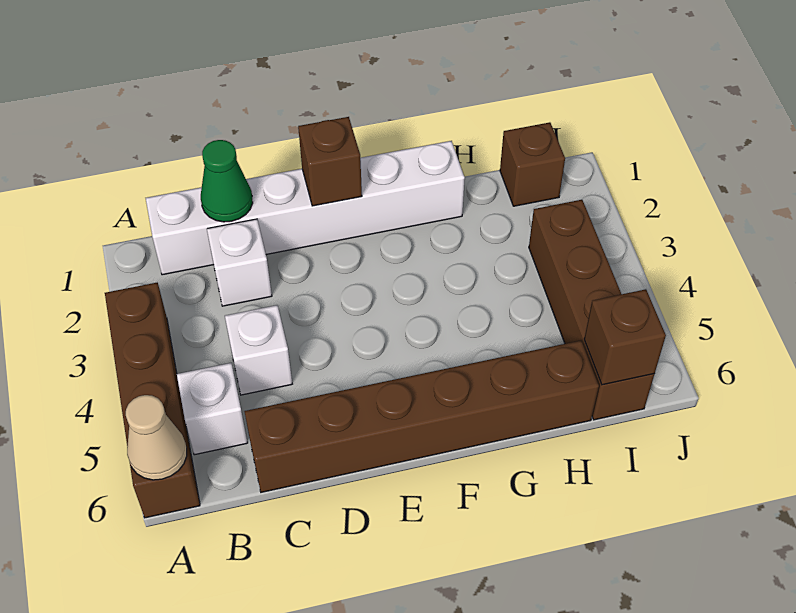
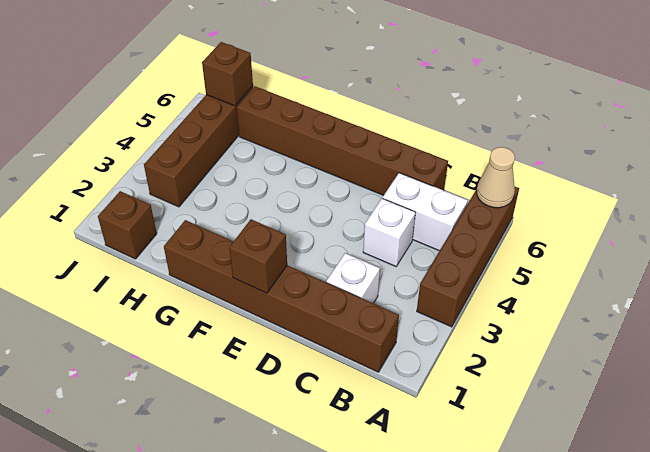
white 1x6 brick [146,141,465,275] -> brown 1x6 brick [164,220,399,372]
white 1x1 brick [177,363,248,455] -> white 1x2 brick [383,173,468,251]
green 1x1 cone [201,140,253,222] -> none

